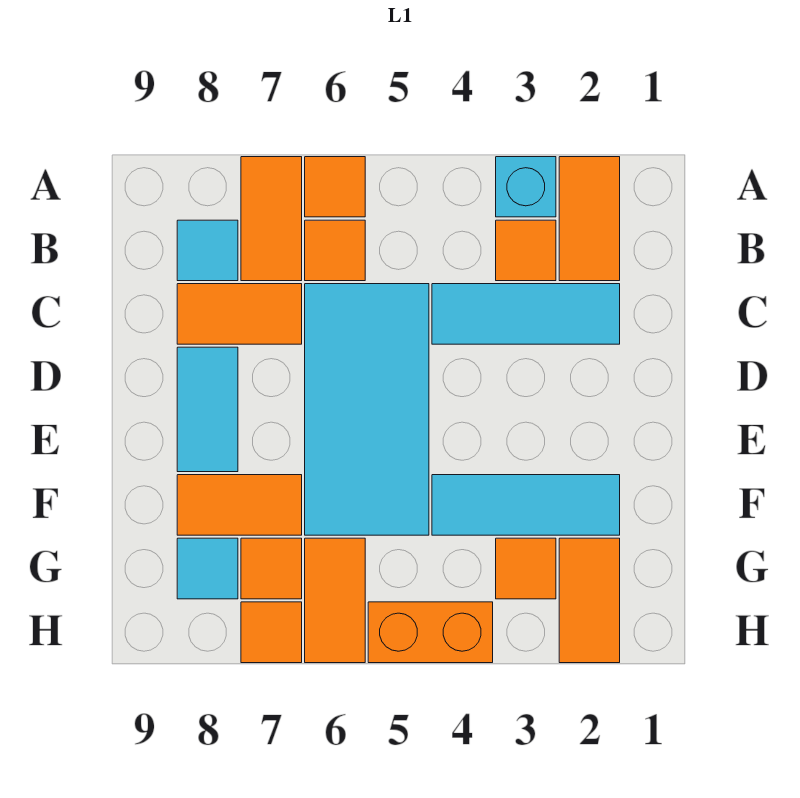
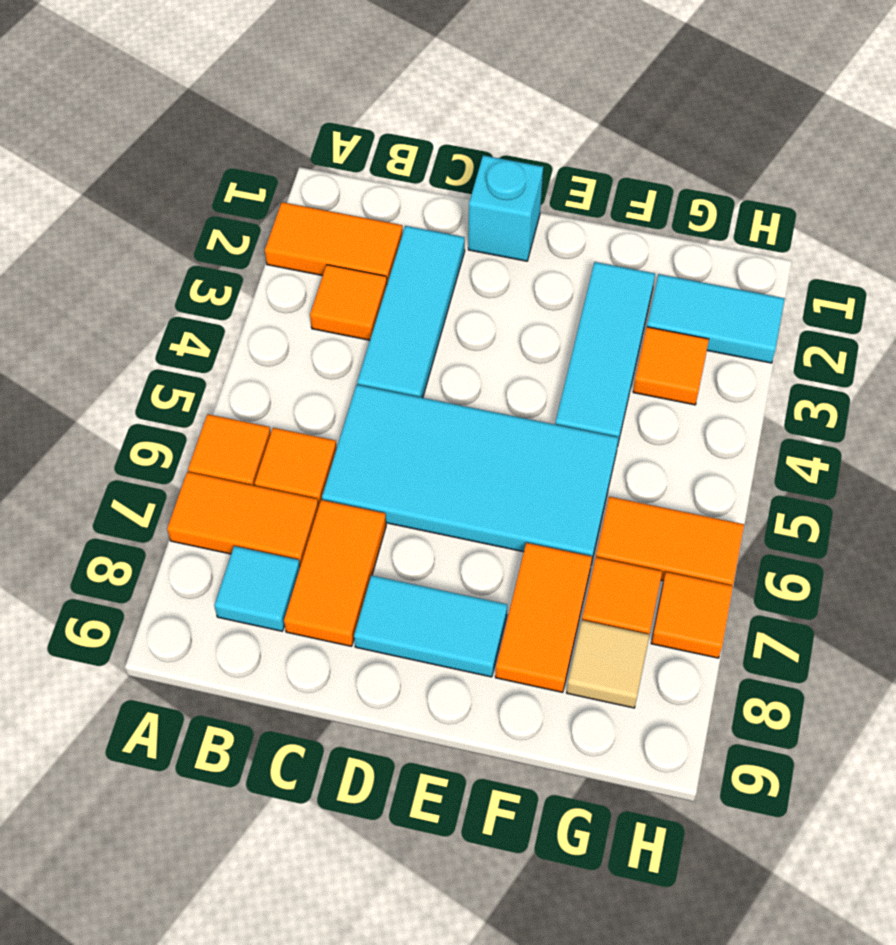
cyan 1x1 brick [496,157,556,217] -> cyan 1x1 brick moved to [468,155,543,261]
orange 1x2 tile [559,538,620,663] -> cyan 1x2 tile [647,274,785,363]
cyan 1x1 tile [177,538,238,599] -> tan 1x1 tile [566,620,649,708]
orange 1x2 brick [368,602,493,663] -> none

